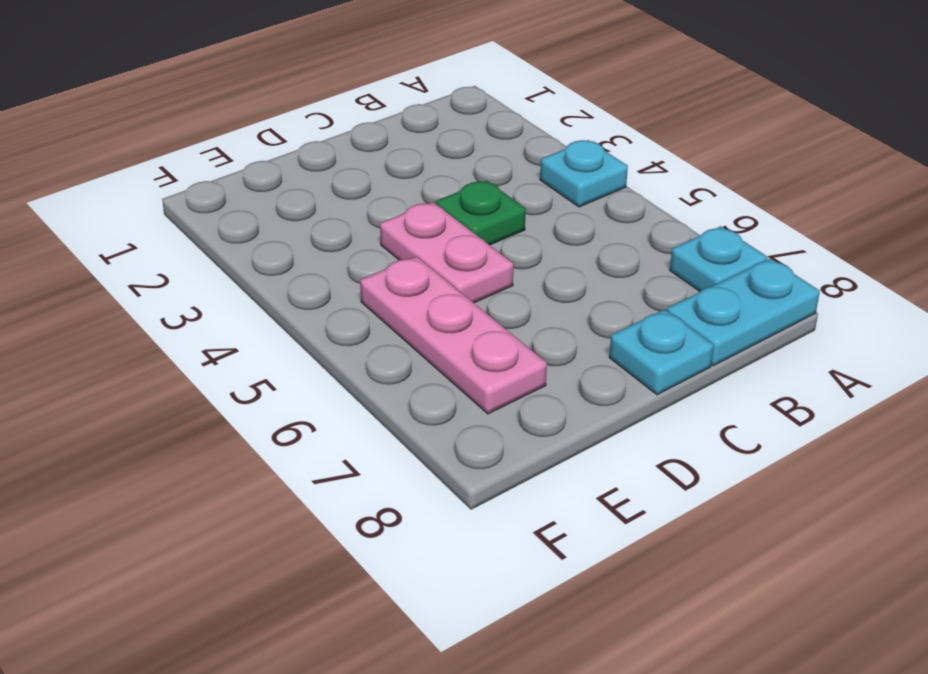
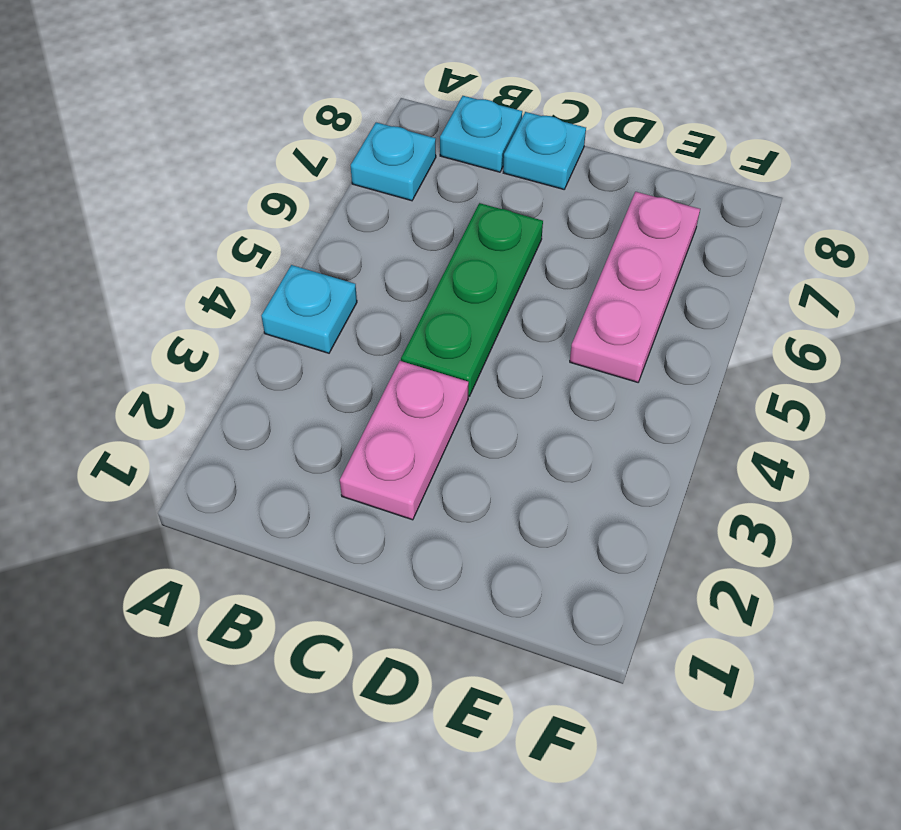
cyan 1x2 plate [667,259,820,366] -> cyan 1x1 plate [440,96,522,172]
green 1x1 plate [436,181,526,245] -> green 1x3 plate [401,203,543,396]
pink 1x2 plate [380,202,513,303] -> pink 1x2 plate moved to [340,361,469,520]

